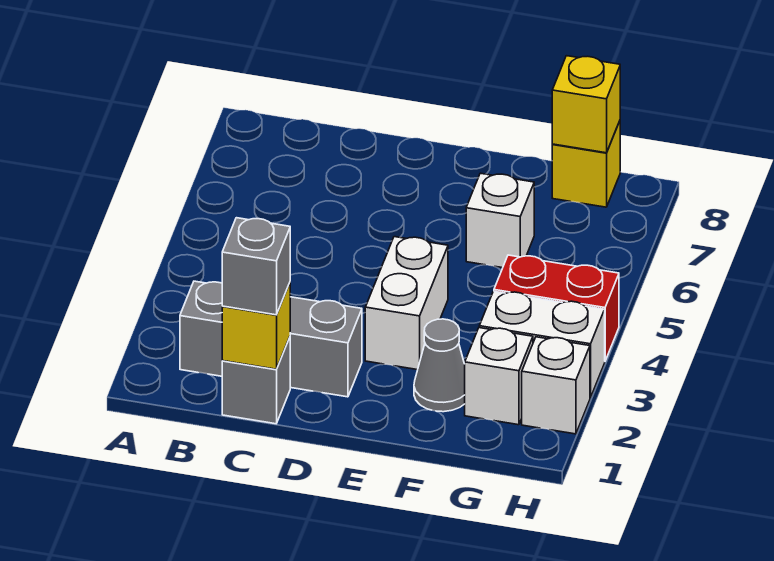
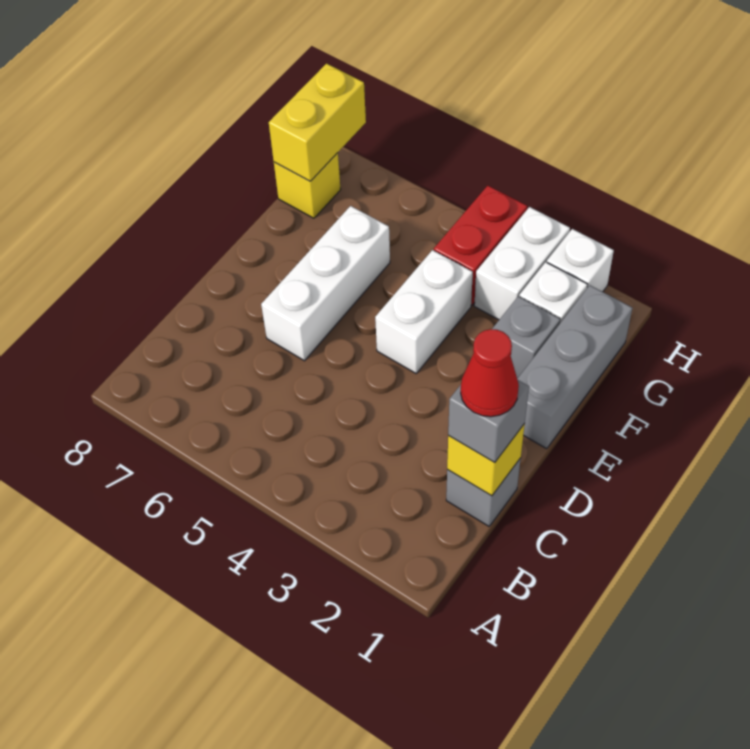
grey 1x3 brick [180,281,362,397] -> grey 1x3 brick moved to [517,285,633,449]
none -> red 1x1 cone [461,329,519,417]
white 1x2 brick [365,237,448,370] -> white 1x2 brick turned to [375,250,473,373]
grey 1x1 cone [414,319,465,412] -> grey 1x1 brick [492,296,560,379]
white 1x1 brick [466,173,534,268] -> white 1x3 brick [261,206,390,361]
yellow 1x1 brick [552,56,620,153] -> yellow 1x2 brick [269,64,366,181]

